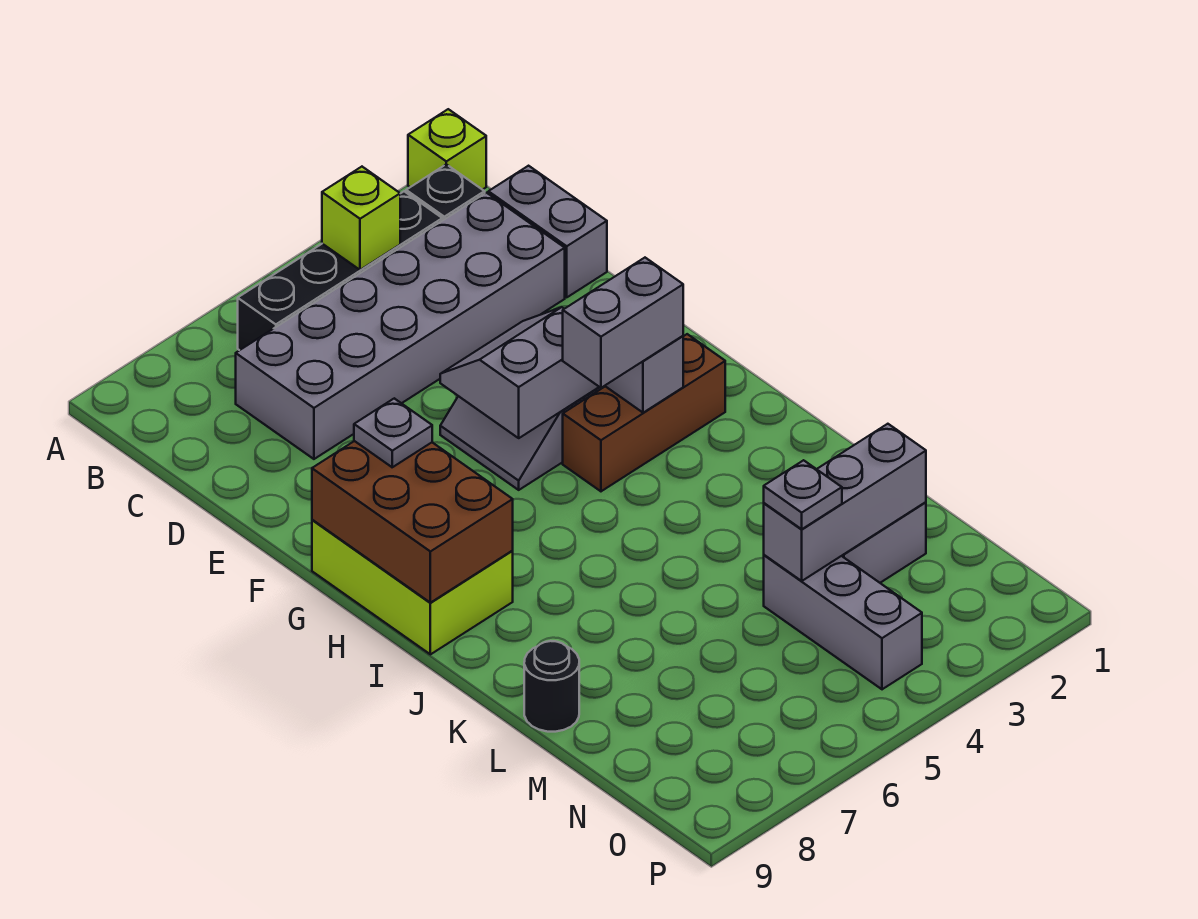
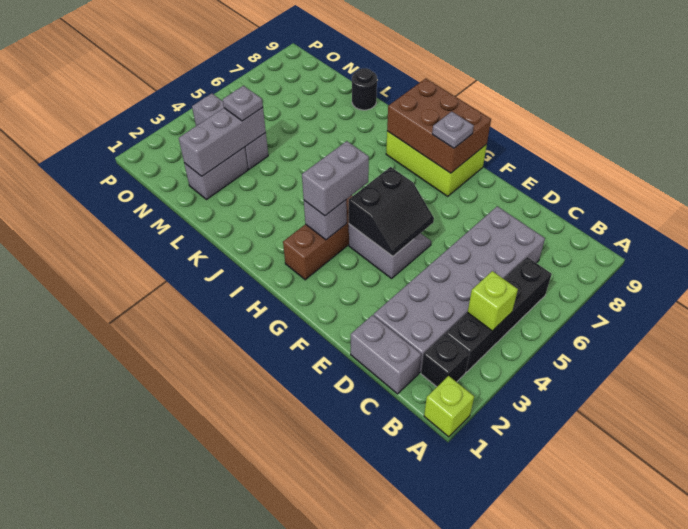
grey 2x2 slope [440,307,599,438] -> black 2x2 slope [349,167,434,256]

